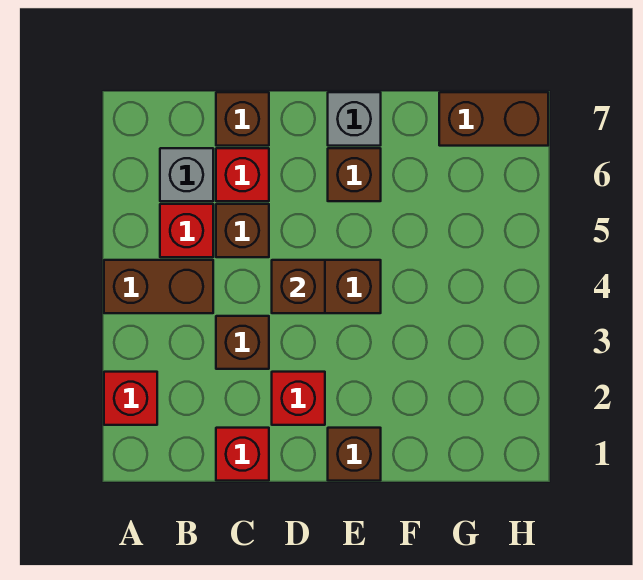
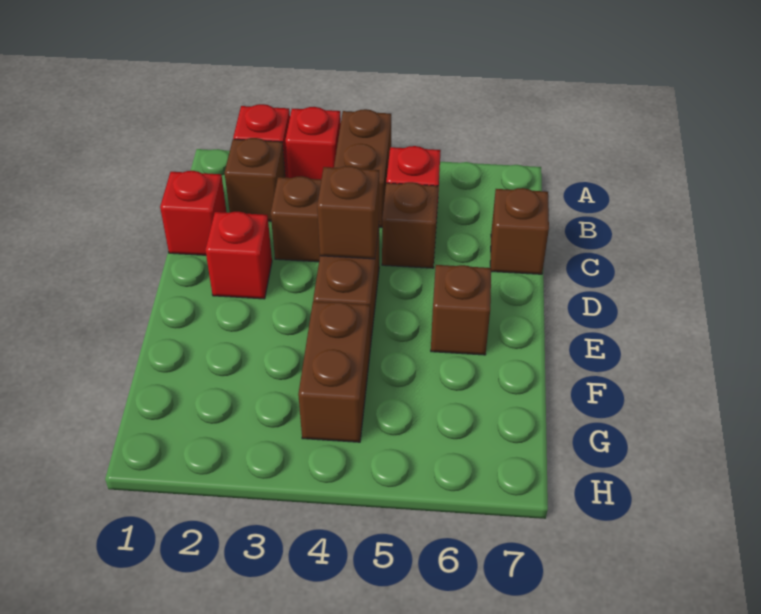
grey 1x1 brick [160,148,213,201] -> none
red 1x1 brick [216,148,269,201] -> red 1x1 brick moved to [285,107,341,180]
brown 1x1 brick [328,428,381,481] -> brown 1x1 brick moved to [225,138,285,221]
grey 1x1 brick [328,92,381,146] -> none
brown 1x2 brick [439,92,548,146] -> brown 1x2 brick moved to [298,301,370,442]

